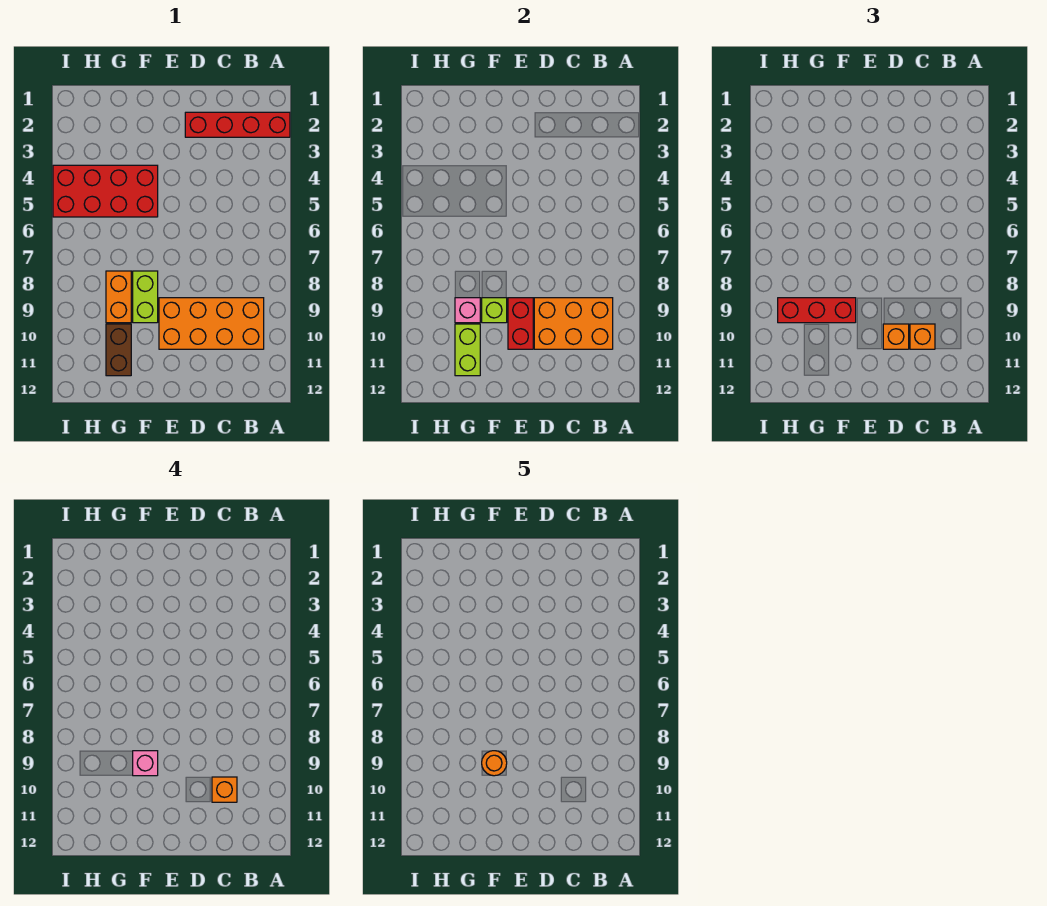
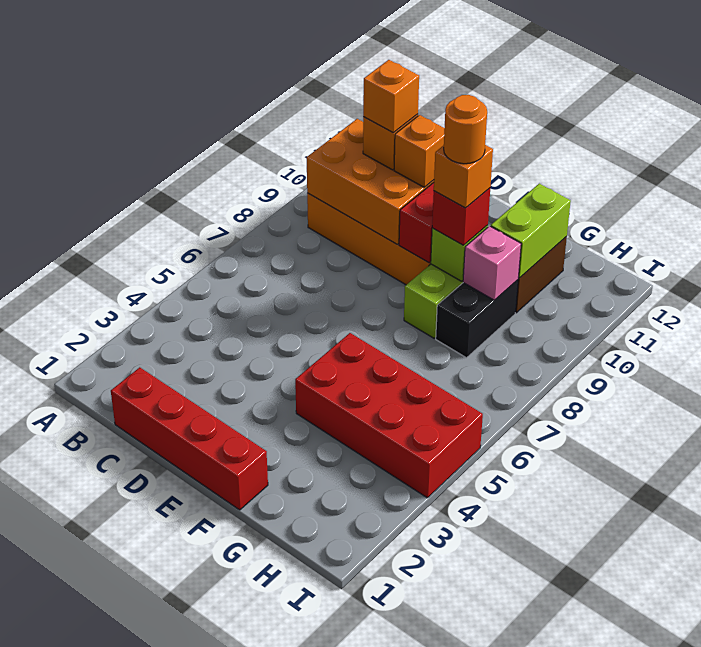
red 1x4 brick [185,112,290,137] -> red 1x4 brick moved to [111,367,268,510]
red 1x3 brick [778,298,856,323] -> red 1x1 brick [432,188,490,245]
pink 1x1 brick [133,751,158,776] -> orange 1x1 brick [434,145,493,208]
orange 1x2 brick [106,271,131,323] -> black 1x2 brick [436,280,518,358]

